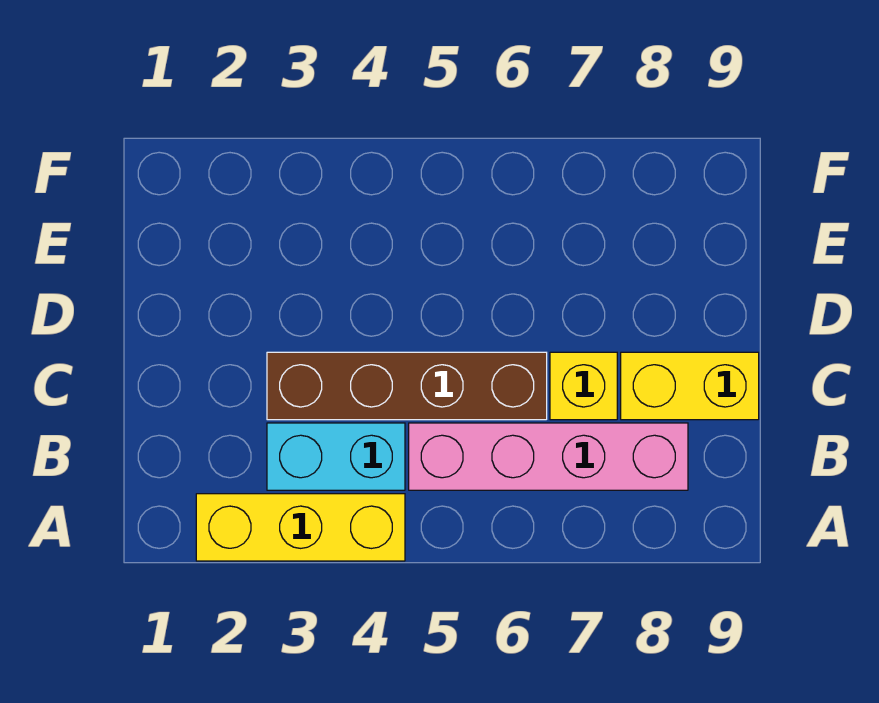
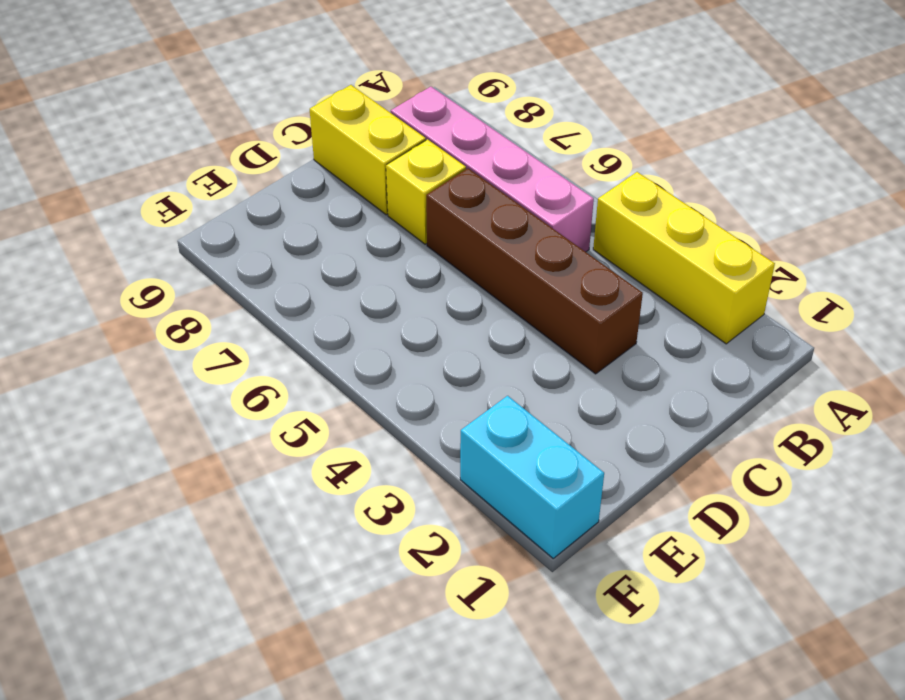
cyan 1x2 brick [267,423,405,490] -> cyan 1x2 brick moved to [460,396,604,558]

